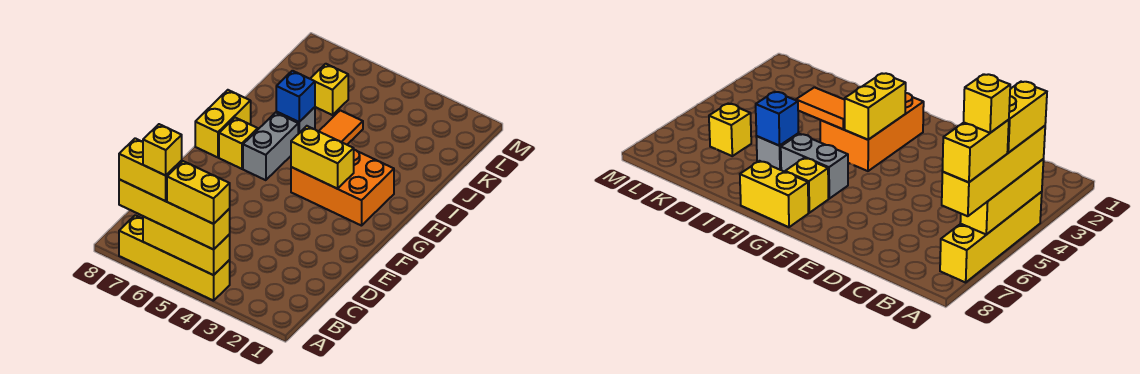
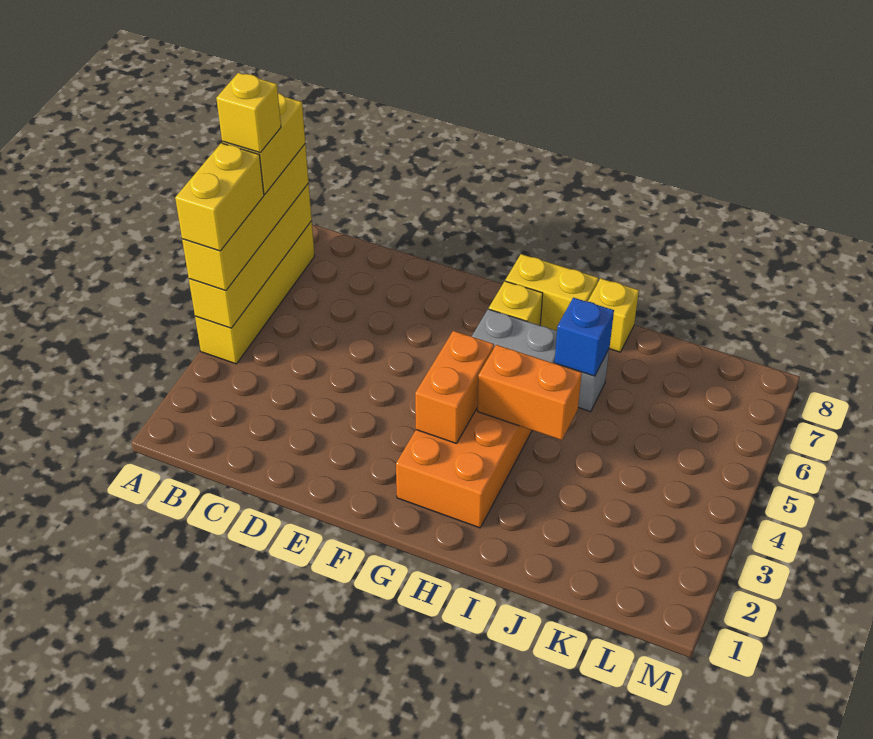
yellow 1x3 brick [143,216,230,275] -> yellow 1x4 brick [189,183,312,328]
yellow 1x2 brick [291,126,354,189] -> orange 1x2 brick [415,331,494,444]
orange 1x2 tile [319,110,363,145] -> orange 1x2 brick [477,345,582,440]
yellow 1x1 brick [310,64,348,115] -> yellow 1x1 brick moved to [588,278,639,352]

